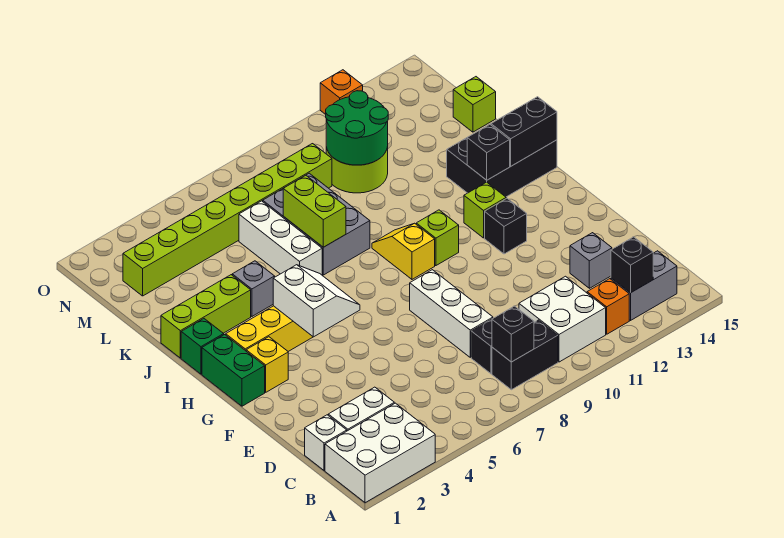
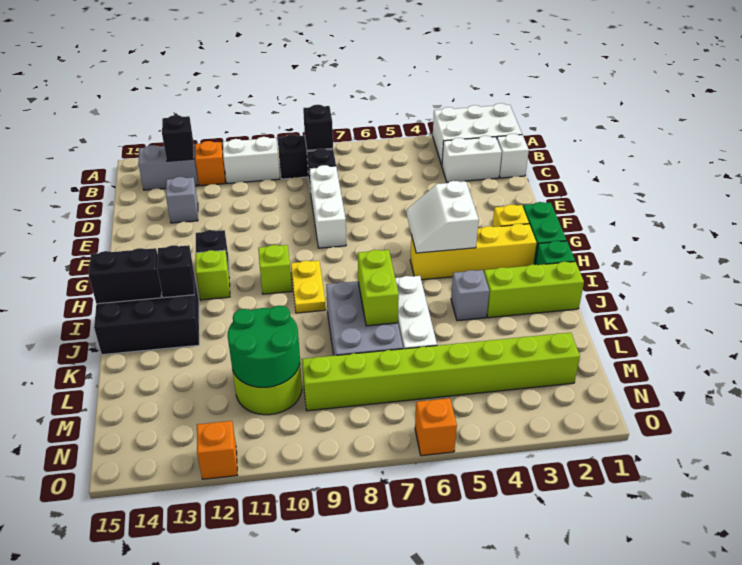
white 2x2 brick [519,276,606,362] -> white 1x2 brick [223,137,280,183]
yellow 1x2 slope [372,223,435,279] -> yellow 1x2 plate [291,261,326,313]
lime 1x1 brick [453,77,496,132] -> none
none -> orange 1x1 brick [415,398,457,456]

